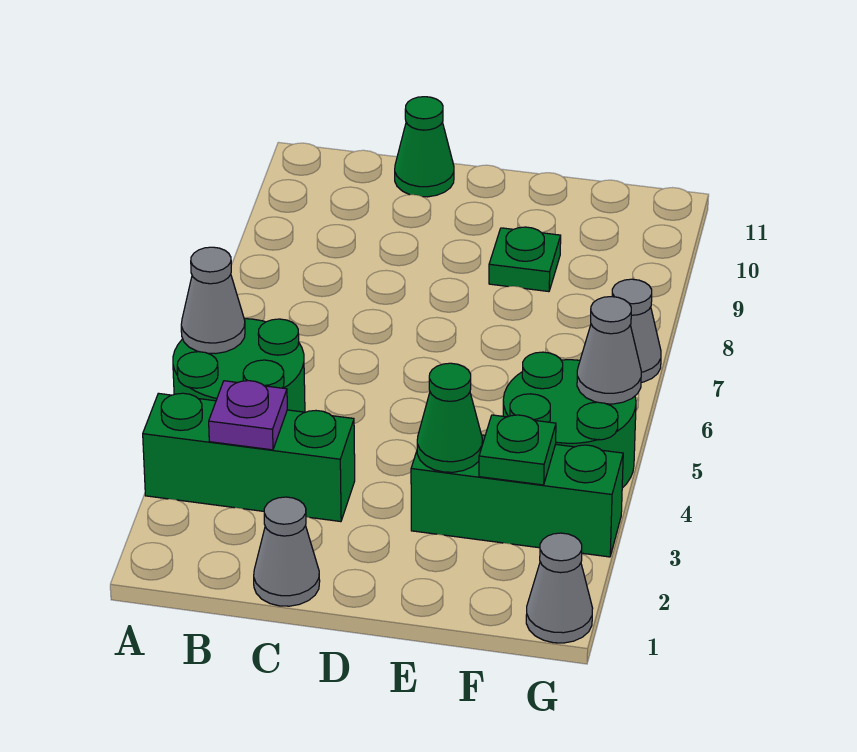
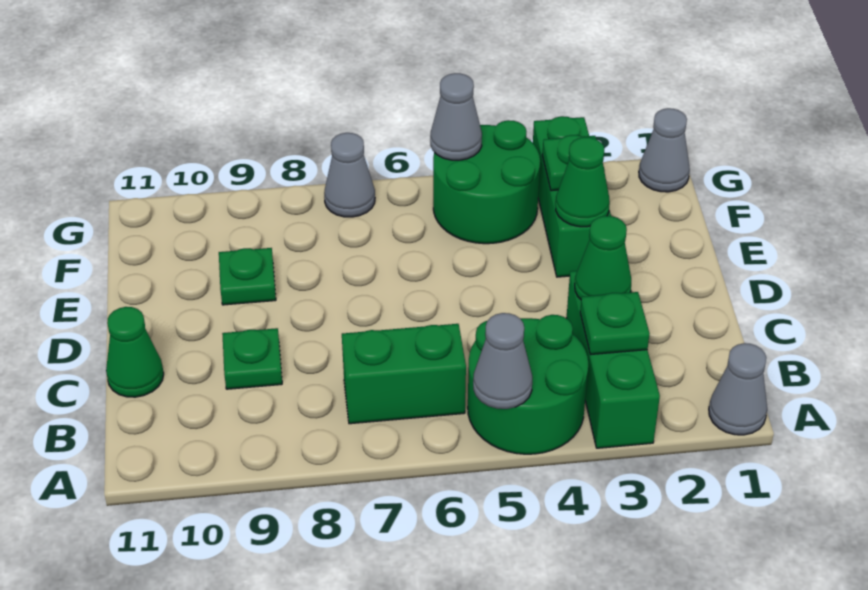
purple 1x1 plate [209,381,287,450] -> green 1x1 plate [580,292,650,355]
none -> green 1x2 brick [342,324,466,424]
grey 1x1 cone [254,497,320,606] -> grey 1x1 cone moved to [709,343,767,435]
none -> green 1x1 cone [575,216,631,299]
none -> green 1x1 plate [222,328,282,389]

